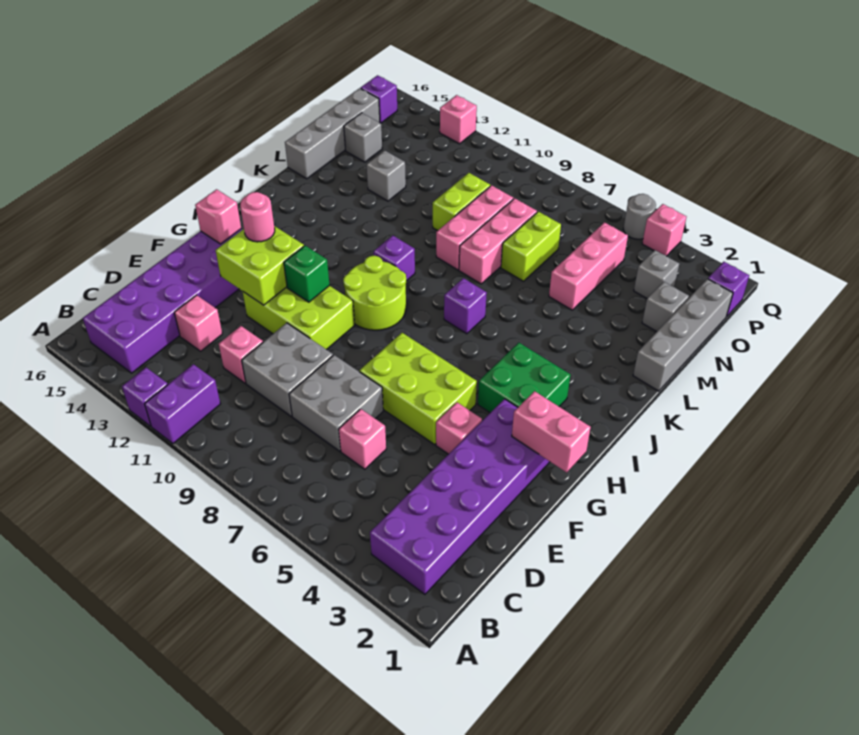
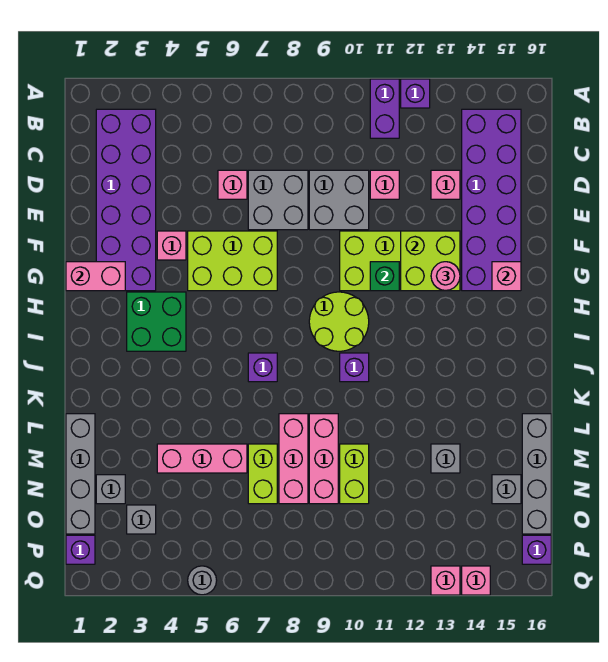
pink 1x3 brick [549,222,628,310] -> pink 1x3 brick turned to [157,444,247,473]
pink 1x1 brick [642,204,686,256] -> pink 1x1 brick moved to [462,566,490,595]

